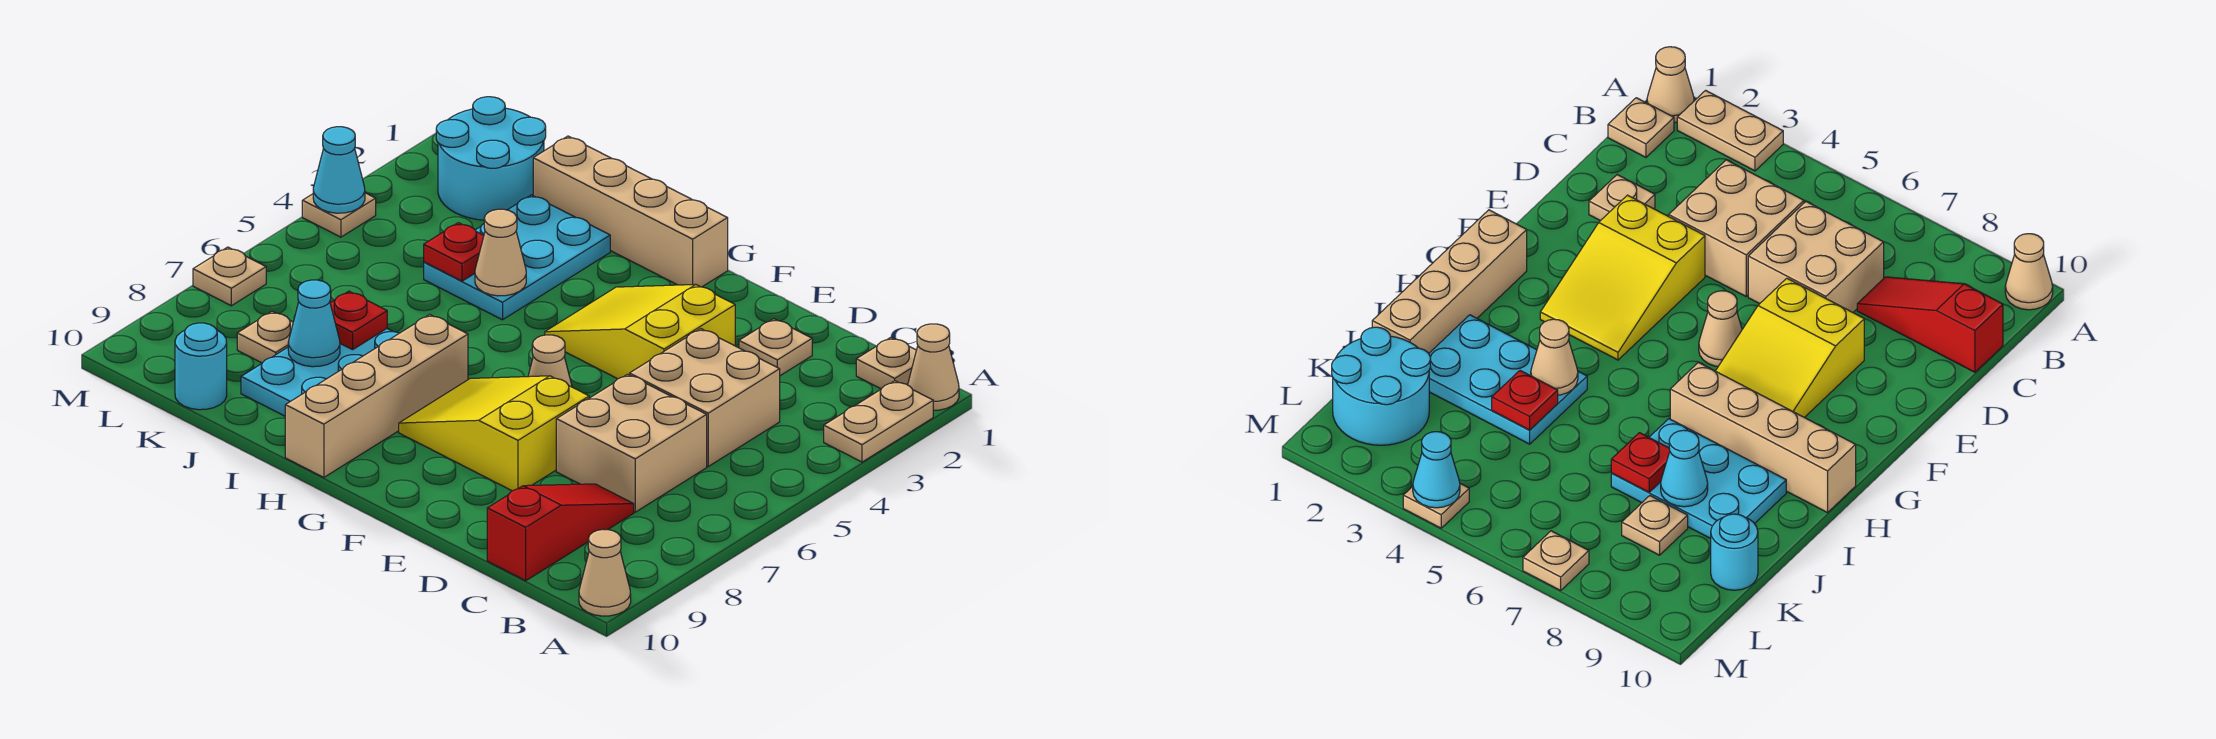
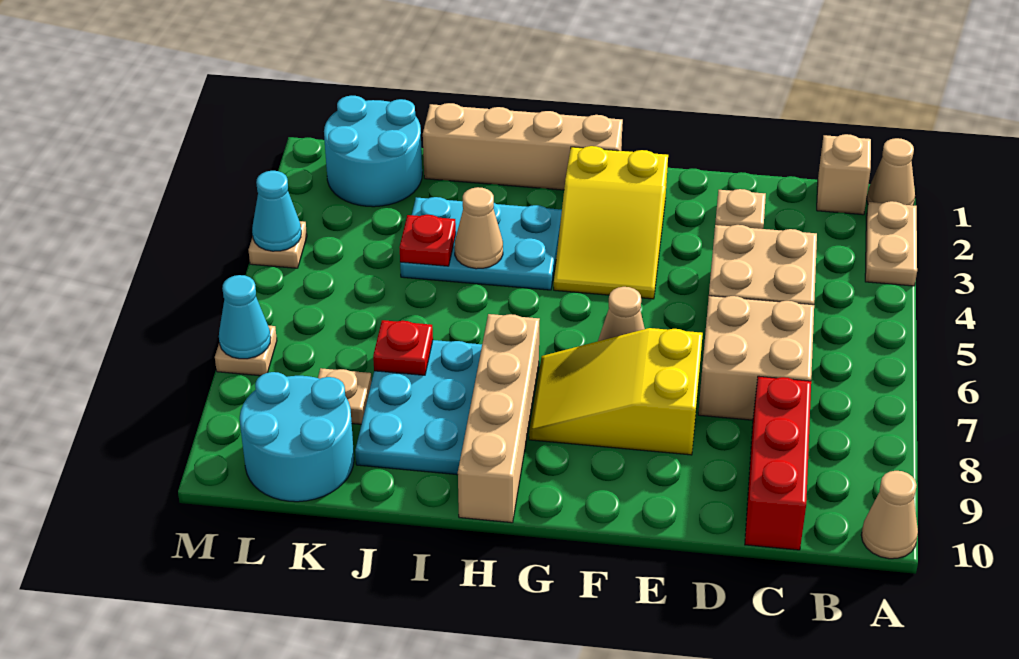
tan 1x1 plate [856,337,916,389] -> tan 1x1 brick [817,134,871,215]
red 1x3 slope [487,484,634,581] -> red 1x3 brick [745,376,811,550]
yellow 2x3 slope [545,284,735,379] -> yellow 2x3 slope turned to [554,146,668,299]
cyan 2x3 plate [424,195,610,320] -> cyan 2x3 plate turned to [400,197,562,290]
cyan 1x1 cone [288,280,340,367] -> cyan 1x1 cone moved to [219,275,271,359]
cyan 1x1 round brick [175,323,227,410] -> cyan 2x2 round brick [240,372,354,502]

